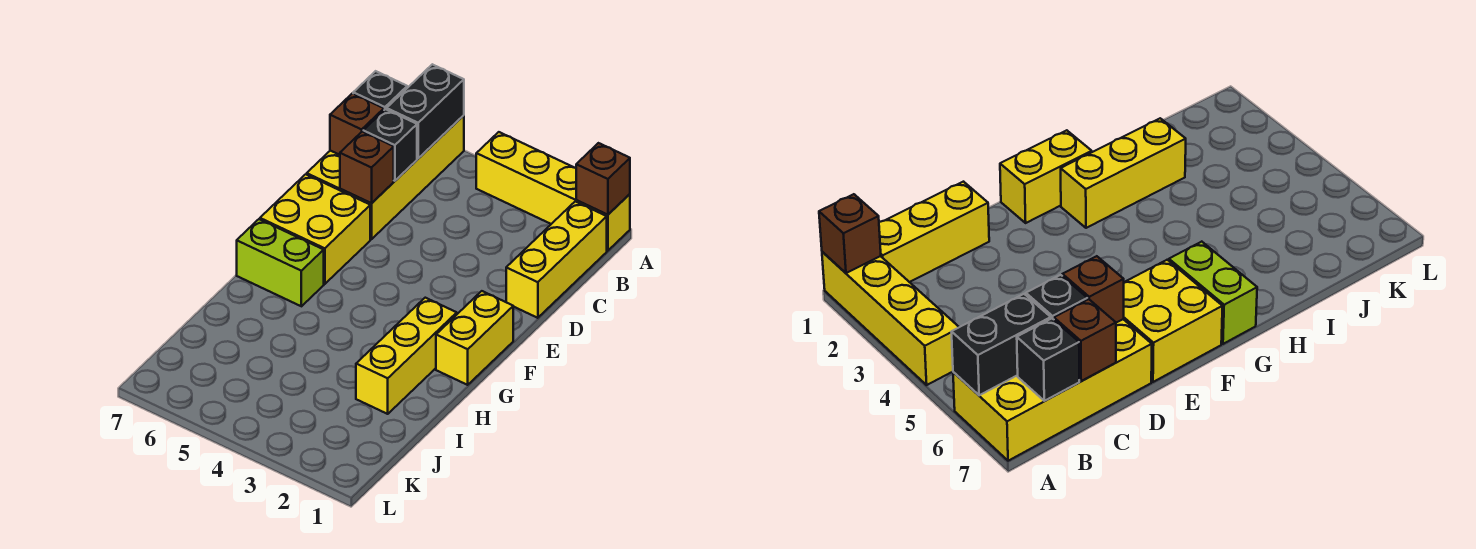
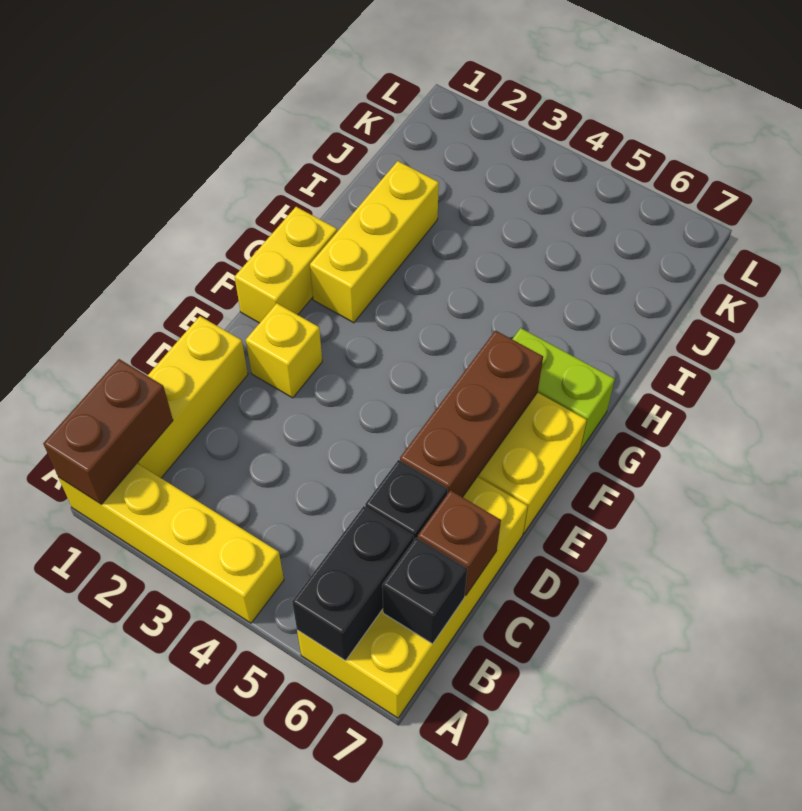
brown 1x1 brick [576,143,630,215] -> brown 1x2 brick [43,359,173,504]
brown 1x1 brick [340,132,394,203] -> brown 1x3 brick [400,331,543,497]
none -> yellow 1x1 brick [246,303,322,398]

